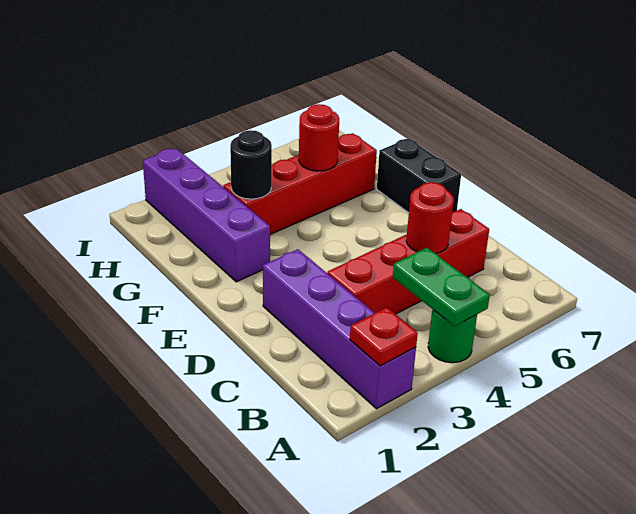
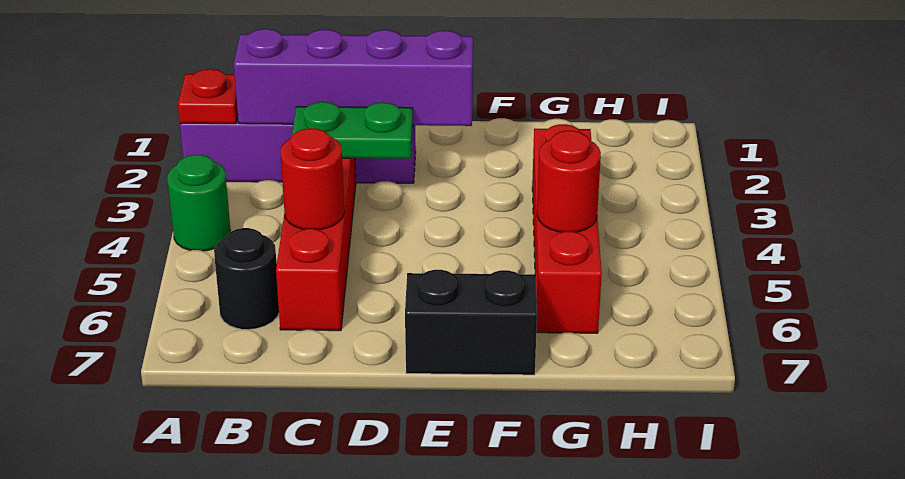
green 1x2 plate [393,248,490,326] -> green 1x2 plate moved to [292,102,413,159]
purple 1x4 brick [143,148,270,282] -> purple 1x4 brick moved to [234,29,473,126]
black 1x1 round brick [230,130,272,199] -> black 1x1 round brick moved to [214,228,279,329]

